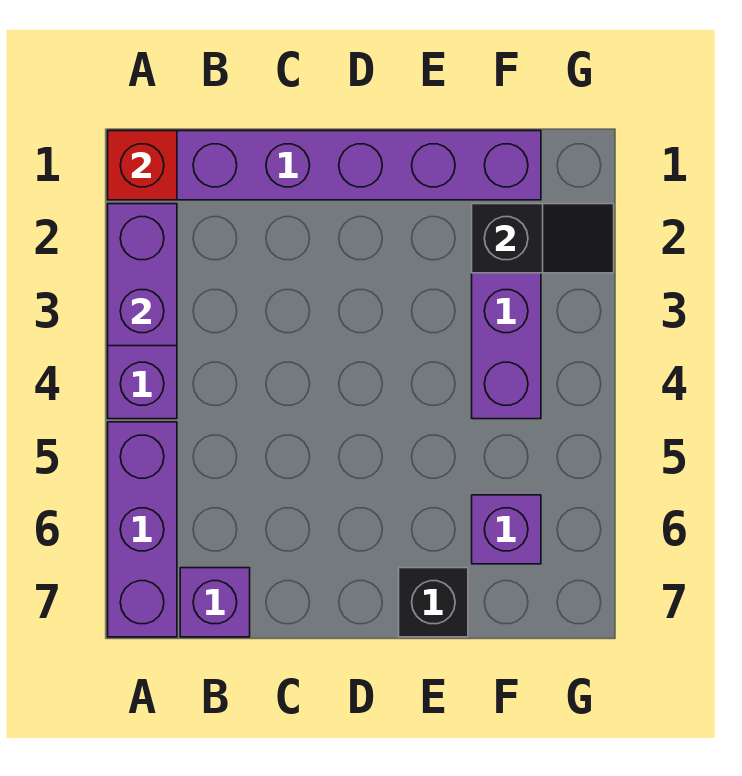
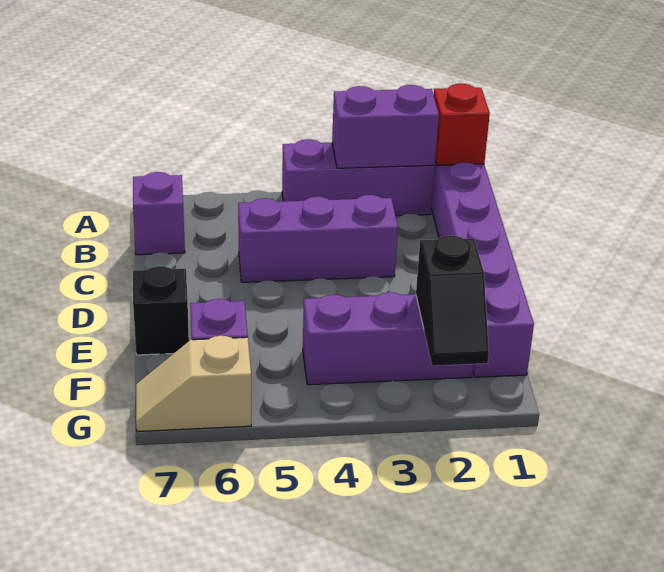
purple 1x3 brick [108,422,177,637] -> purple 1x3 brick moved to [238,195,398,282]
none -> tan 1x2 slope [136,336,251,432]

